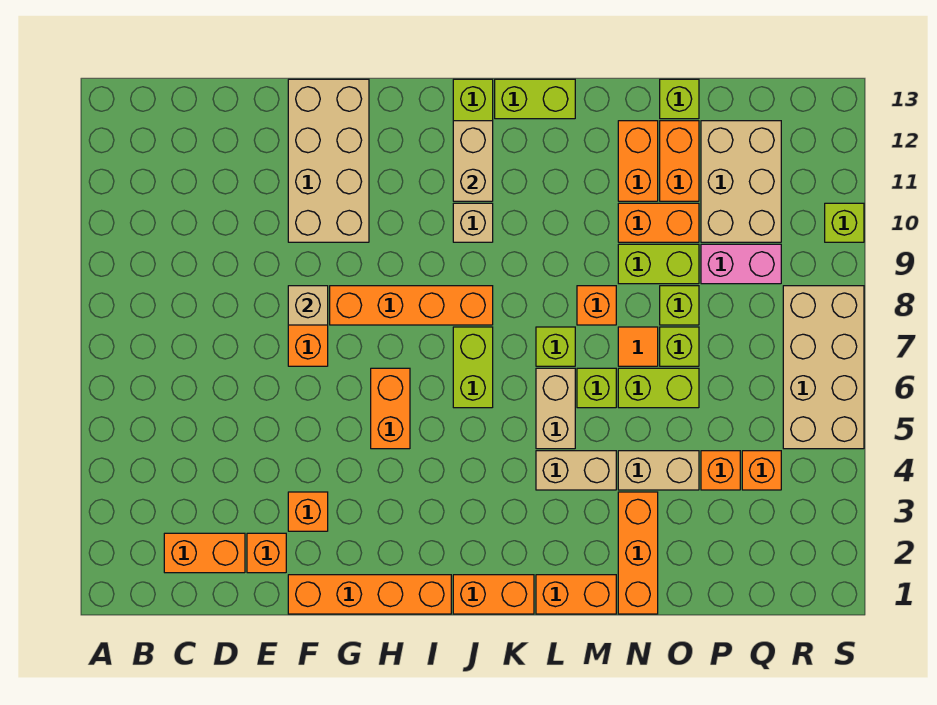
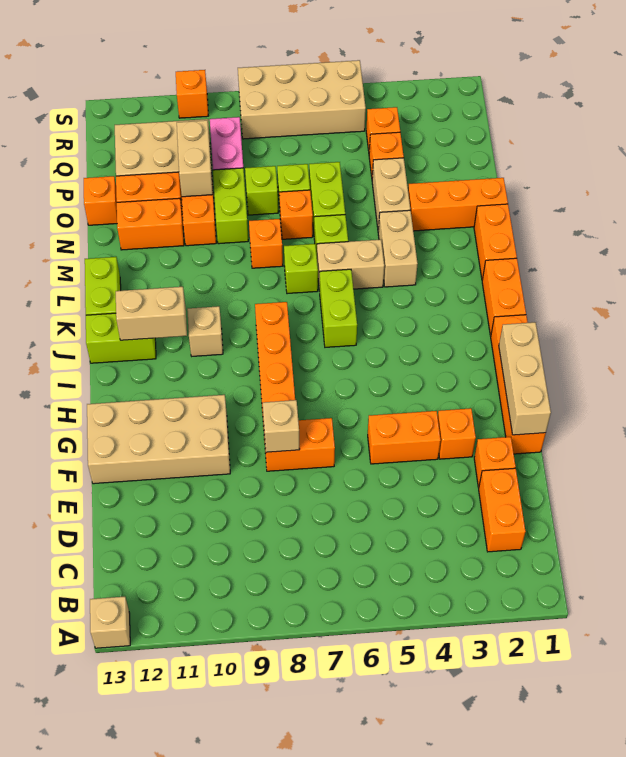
none -> tan 1x1 brick [90,596,130,648]
none -> tan 1x3 brick [499,322,551,435]
orange 1x2 brick [371,368,410,449] -> orange 1x2 brick moved to [368,411,441,464]
lime 1x2 brick [453,327,493,408] -> lime 1x2 brick turned to [320,269,357,347]
orange 1x1 tile [618,327,658,366] -> orange 1x1 brick [279,190,313,239]
none -> tan 1x2 brick [177,120,213,197]
lime 1x1 brick [660,79,699,119] -> orange 1x1 brick [84,176,117,225]
lime 1x1 brick [825,203,864,242] -> orange 1x1 brick [176,70,208,118]

